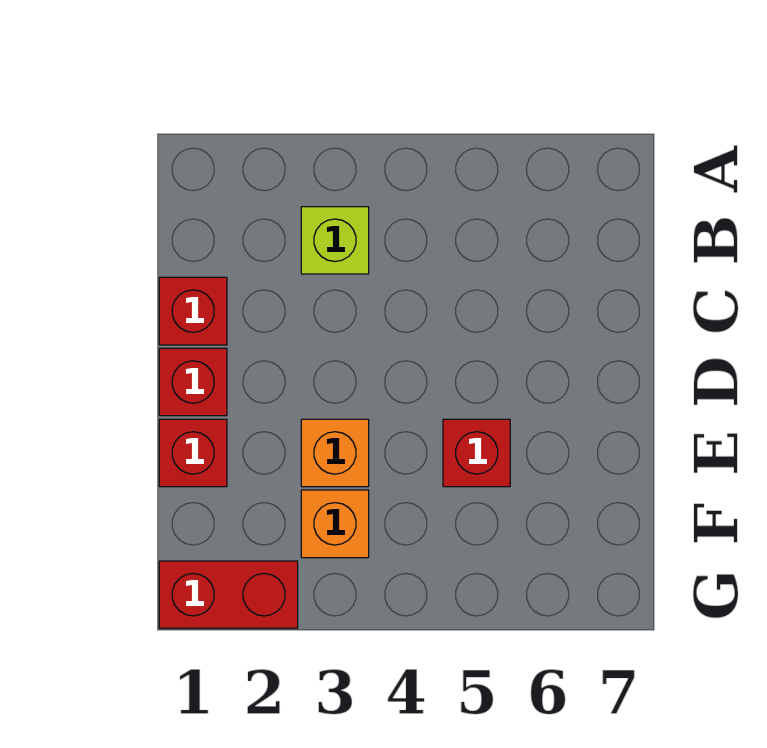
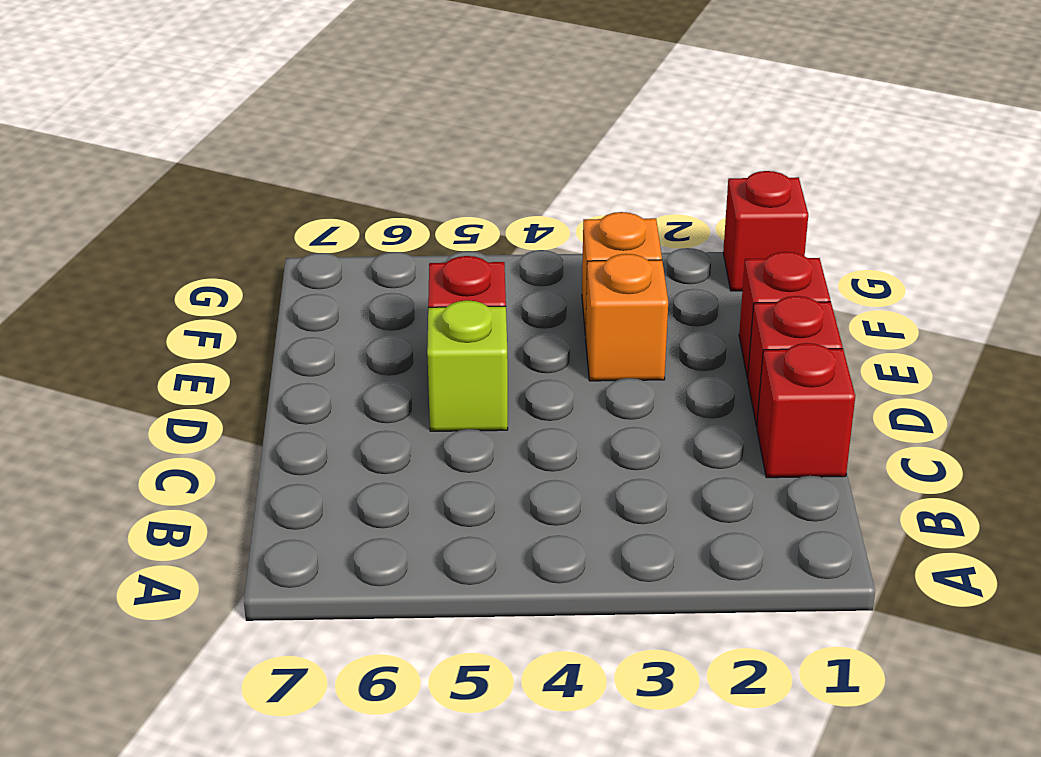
lime 1x1 brick [301,207,369,274] -> lime 1x1 brick moved to [427,300,508,431]
red 1x2 brick [159,561,298,628] -> red 1x1 brick [723,171,808,291]

